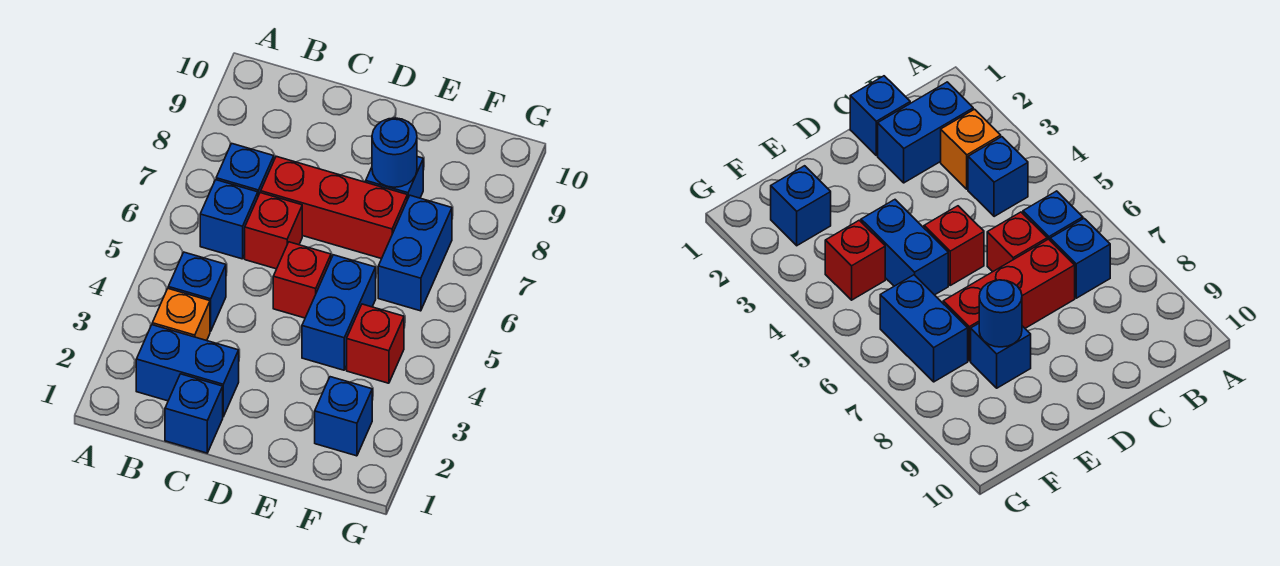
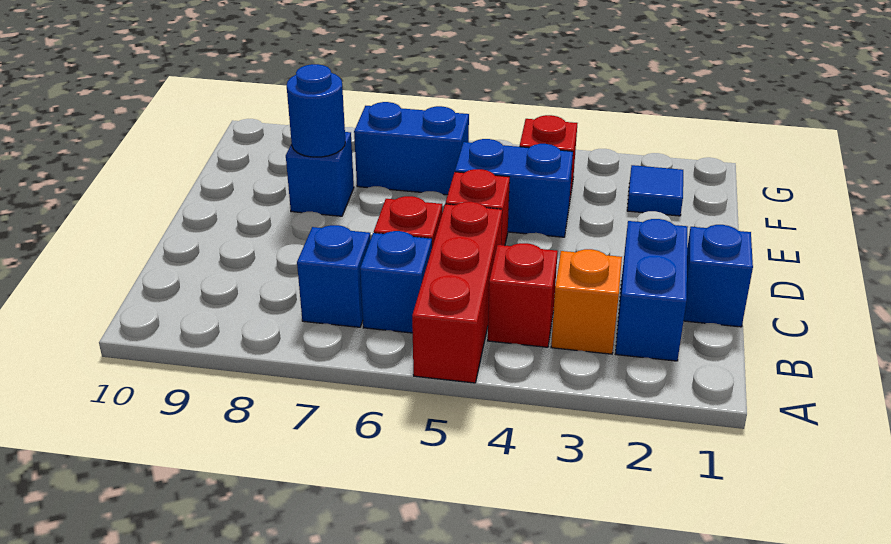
blue 1x1 brick [168,252,226,331] -> red 1x1 brick [488,243,558,347]
red 1x3 brick [261,156,407,259] -> red 1x3 brick moved to [412,202,502,383]
blue 1x1 brick [315,377,372,456] -> blue 1x1 tile [627,165,683,216]

